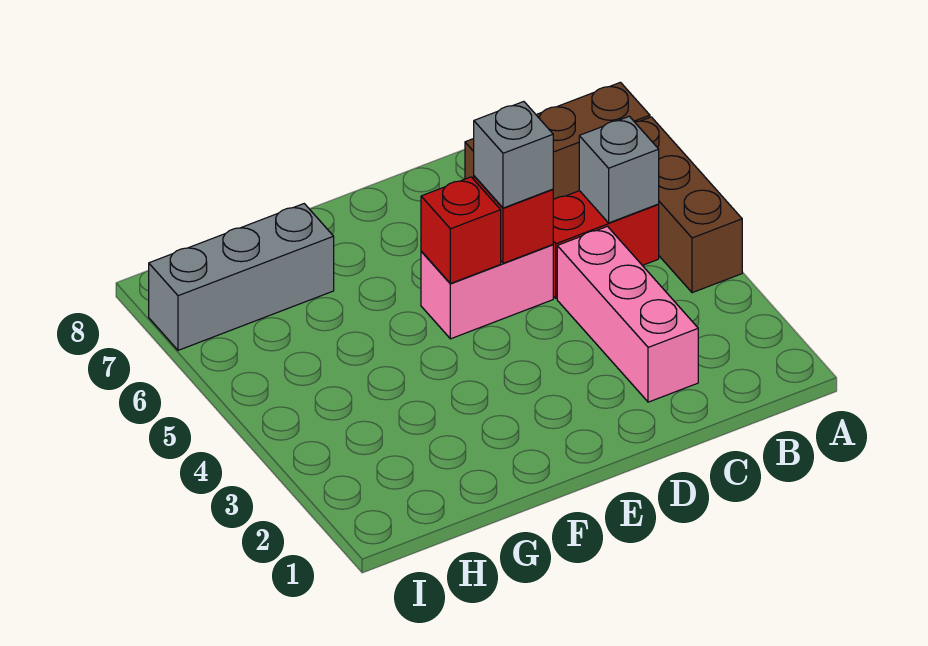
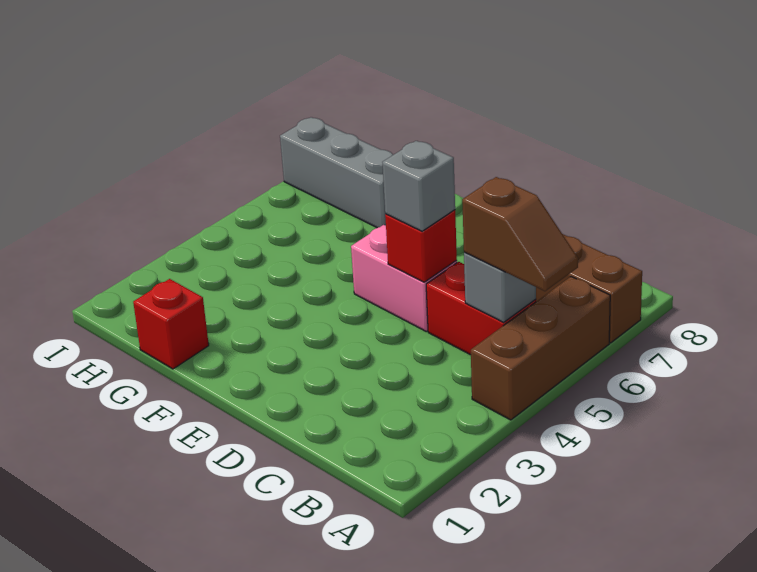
none -> brown 1x2 slope [462,177,578,291]
pink 1x3 brick [557,226,698,402] -> none
red 1x1 brick [421,177,501,284] -> red 1x1 brick moved to [133,279,209,369]

